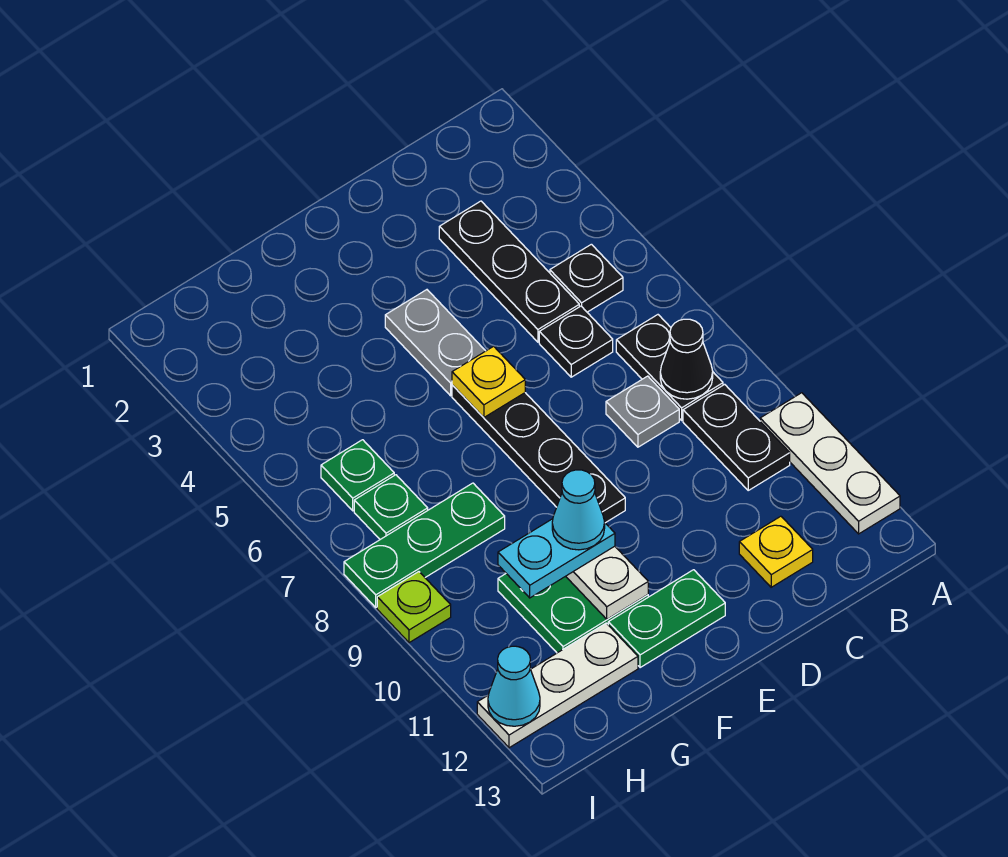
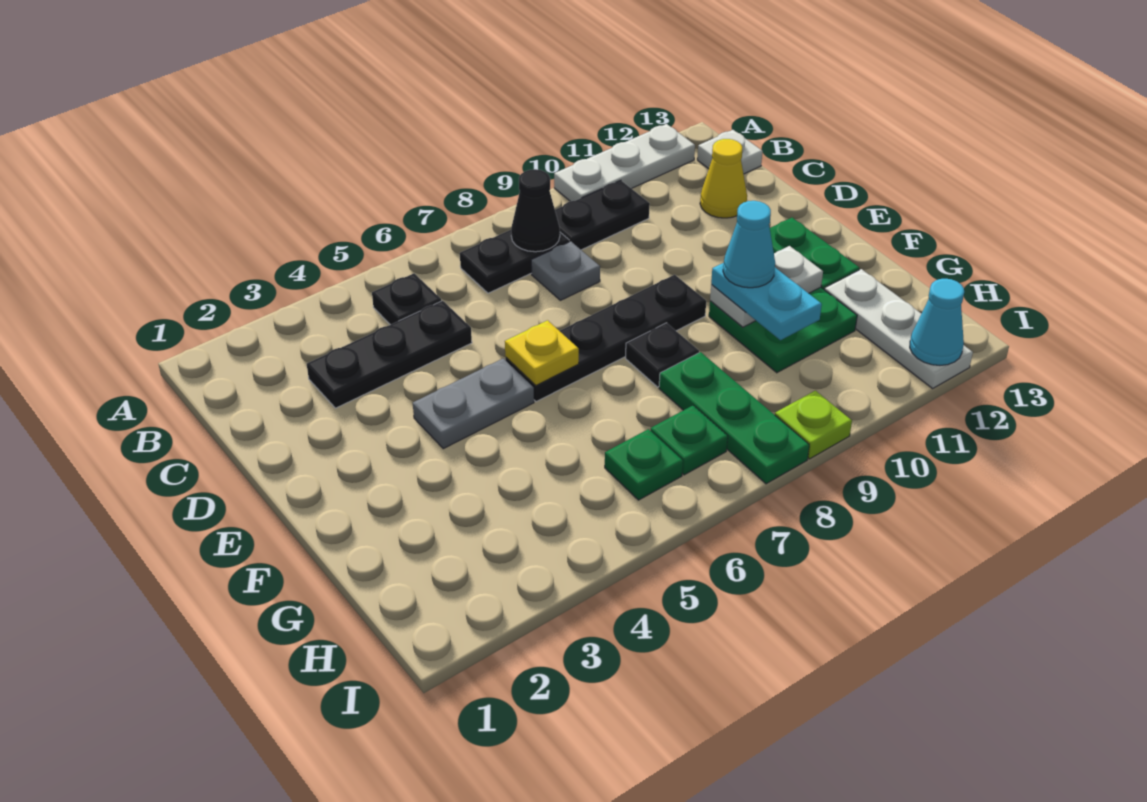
none -> white 1x1 plate [697,130,763,174]
black 1x1 plate [539,306,613,377] -> black 1x1 plate moved to [626,323,699,387]
yellow 1x1 plate [739,516,813,587] -> yellow 1x1 cone [700,139,747,218]

